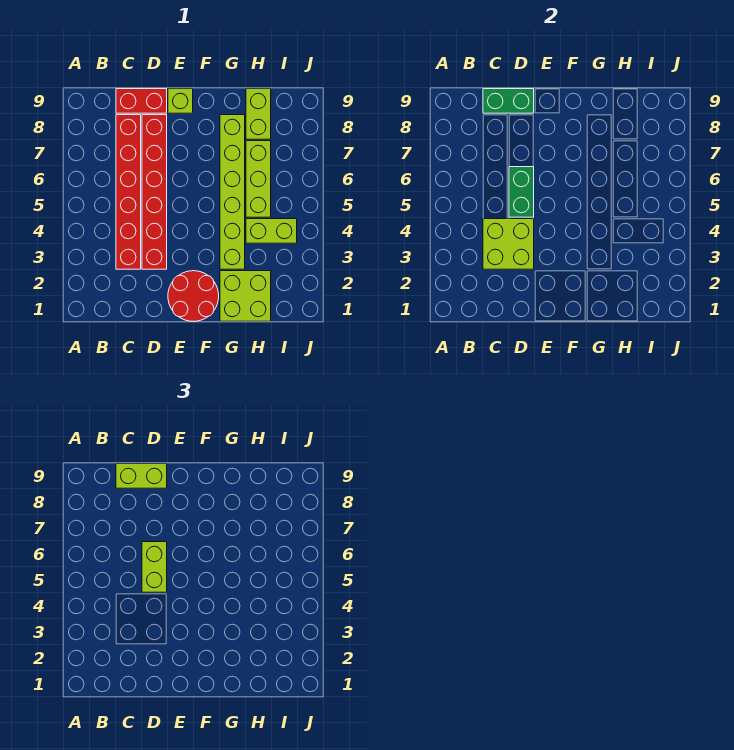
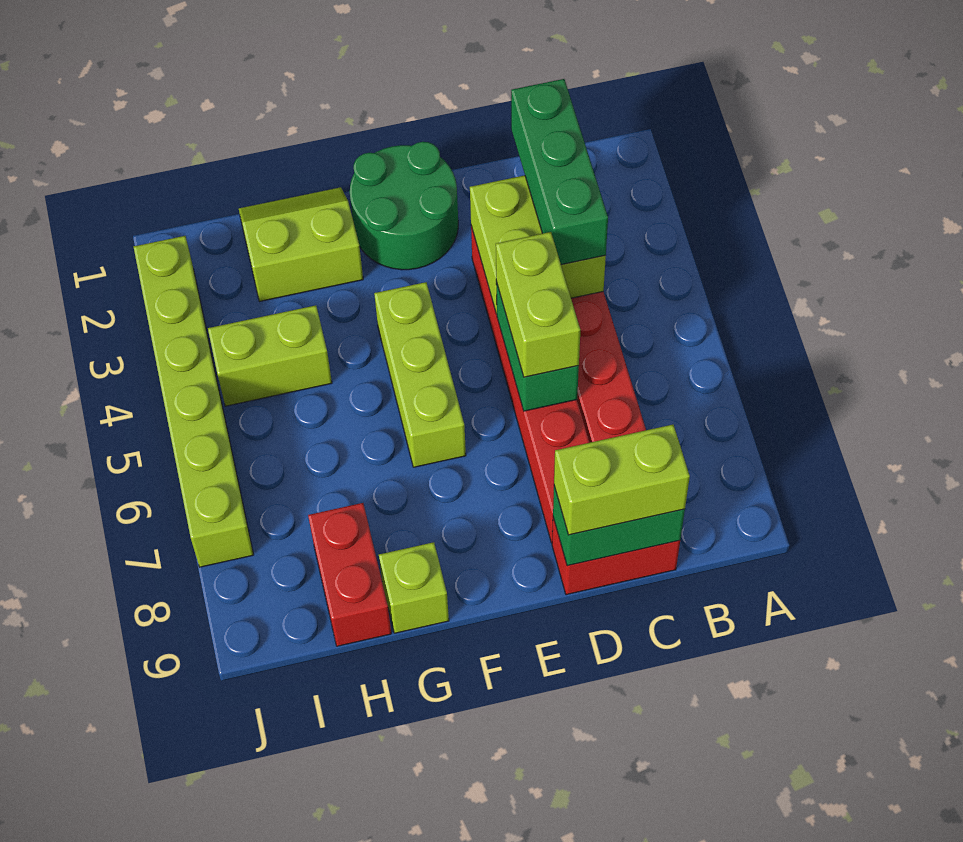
none -> green 1x3 brick [511,79,608,265]
red 2x2 round brick [168,271,219,321] -> green 2x2 round brick [350,142,458,270]
lime 1x1 brick [168,89,193,113] -> lime 1x1 brick moved to [379,542,449,633]
lime 2x2 brick [220,271,271,321] -> lime 2x2 slope [239,187,363,302]
lime 1x6 brick [220,115,245,269] -> lime 1x6 brick moved to [134,236,254,567]
lime 1x3 brick [246,141,271,217] -> lime 1x3 brick moved to [374,282,466,467]
lime 1x2 brick [246,89,271,139] -> red 1x2 brick [308,503,391,646]

